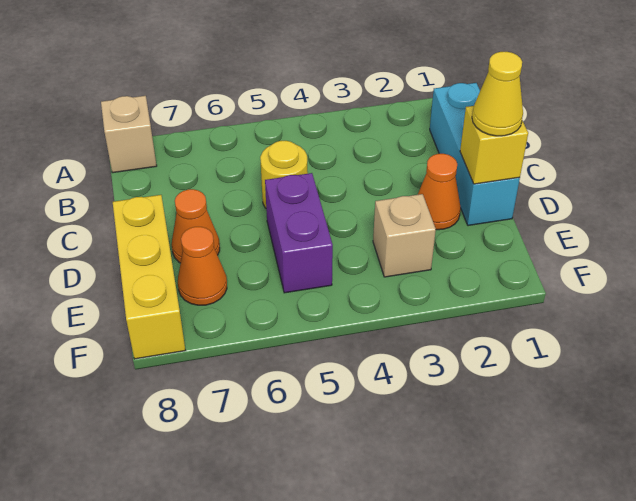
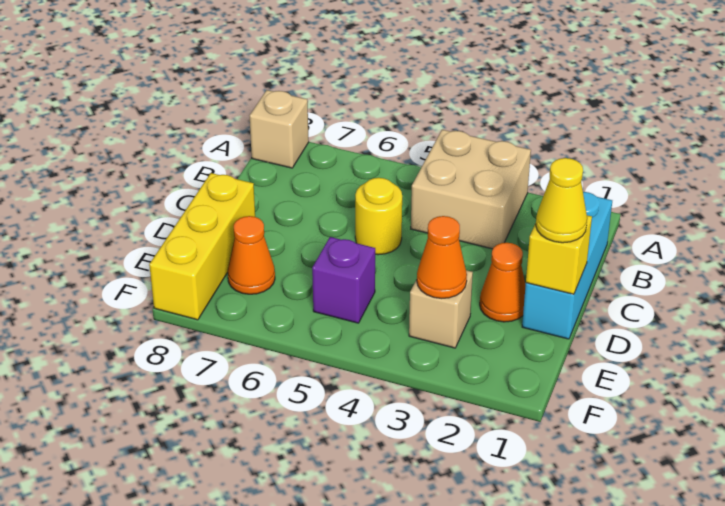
none -> tan 2x2 brick [411,130,531,249]
purple 1x2 brick [265,173,333,293] -> purple 1x1 brick [312,237,375,323]
orange 1x1 cone [172,189,220,263] -> orange 1x1 cone moved to [417,216,467,298]

